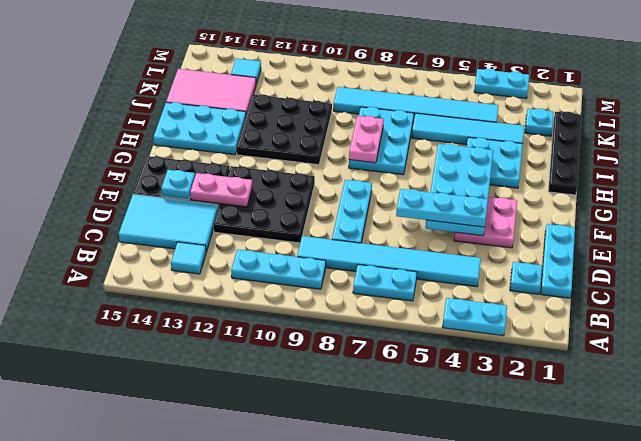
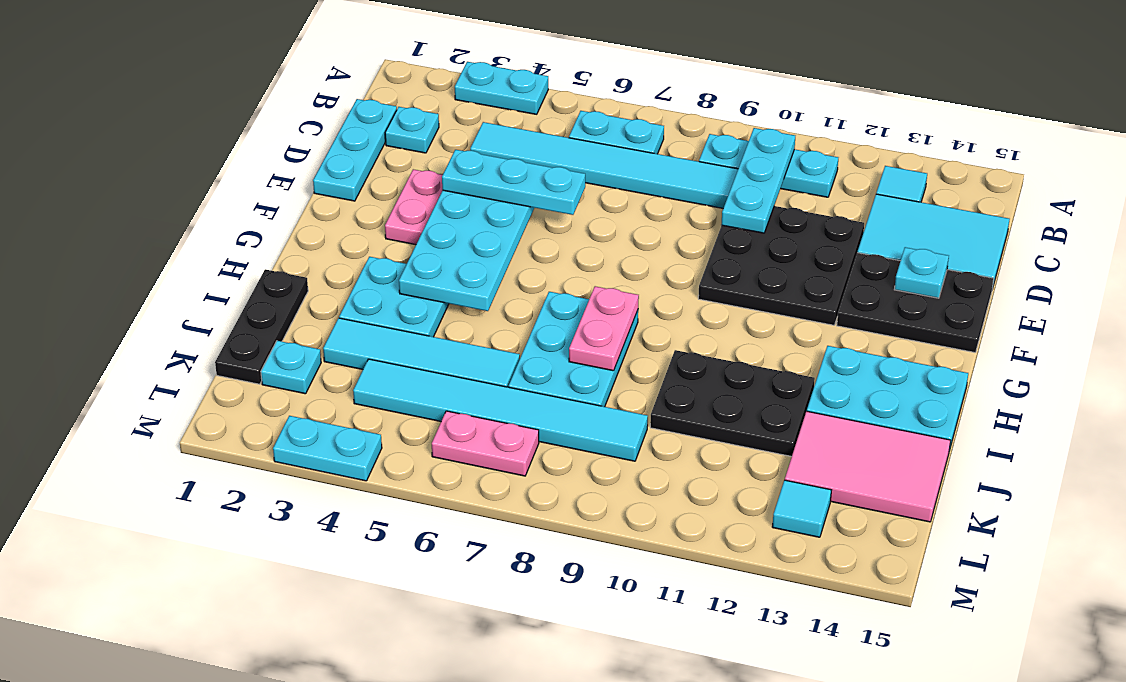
cyan 1x3 plate [332,180,372,243] -> cyan 1x3 plate moved to [721,128,795,233]
pink 1x2 plate [190,173,252,207] -> pink 1x2 plate moved to [432,411,539,476]
black 1x4 plate [548,112,581,195] -> black 1x3 plate [215,269,308,384]
black 3x3 plate [237,94,332,165] -> black 2x3 plate [650,350,815,456]

